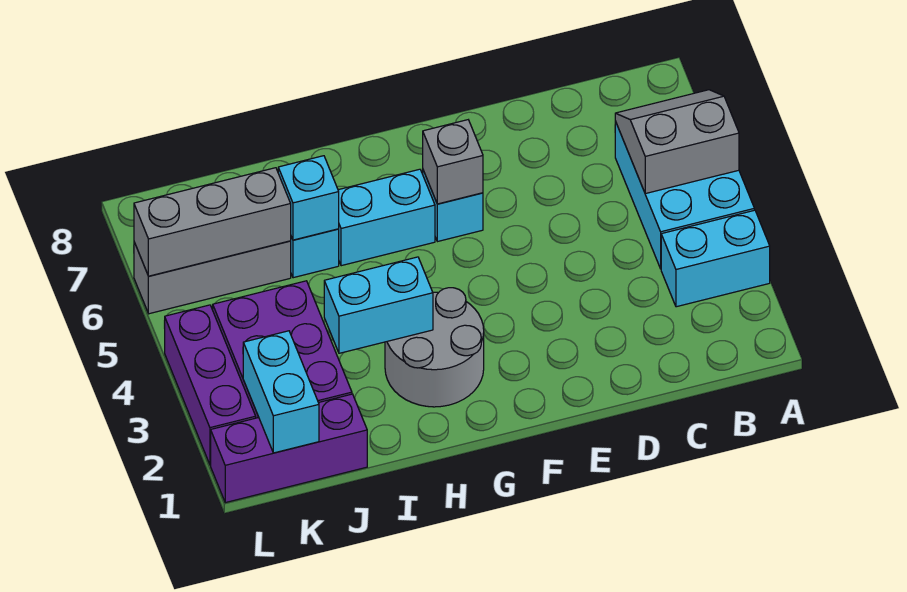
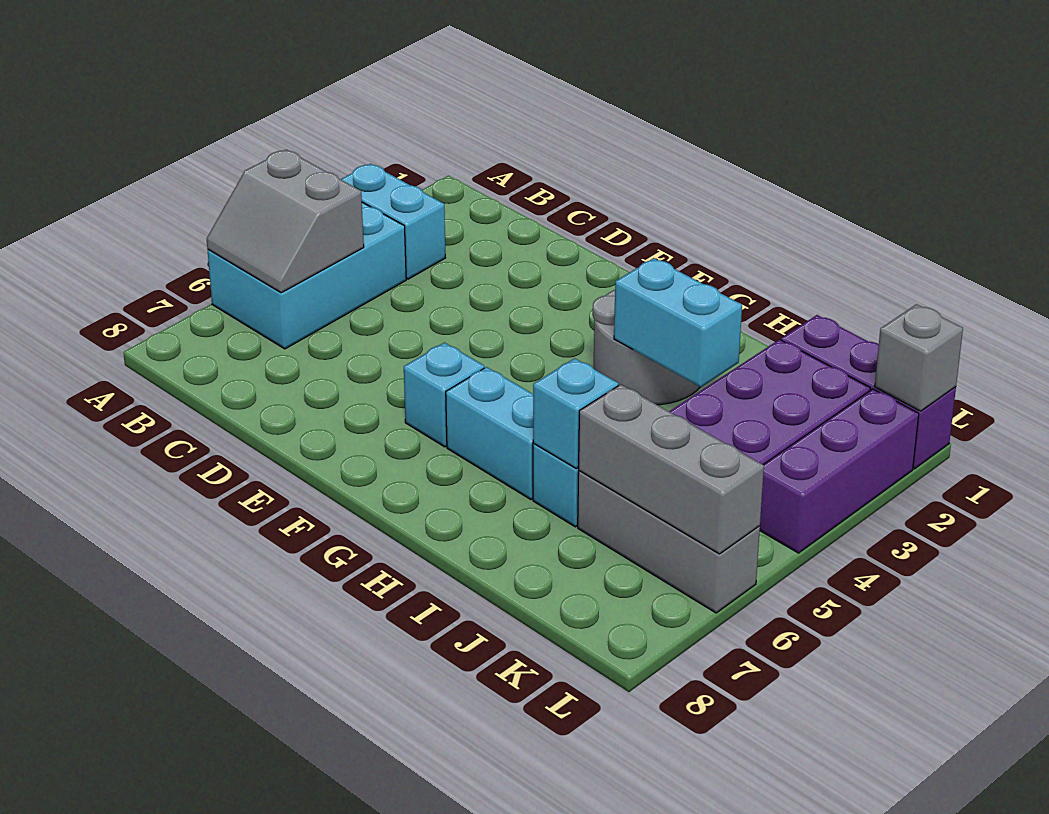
grey 1x1 brick [423,120,483,204] -> grey 1x1 brick moved to [875,304,963,411]
cyan 1x2 brick [243,331,319,453] -> none

